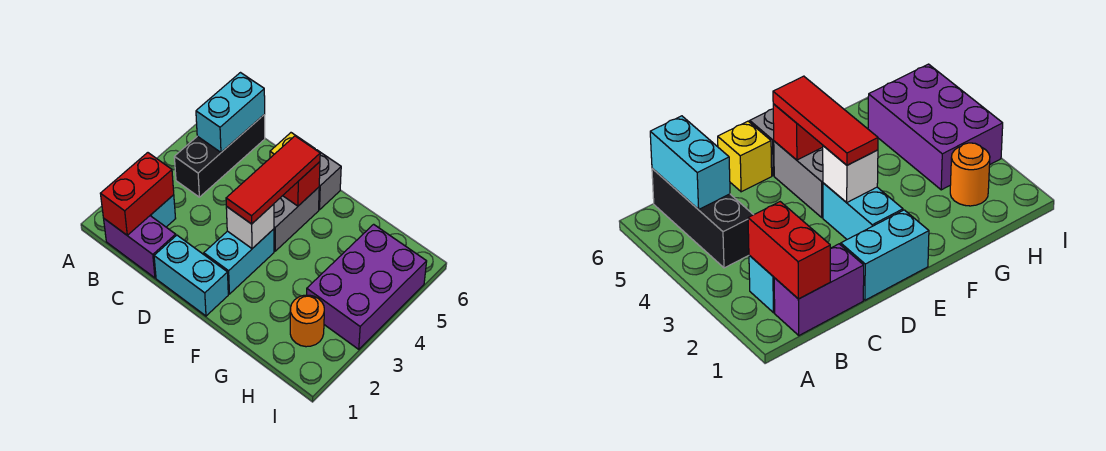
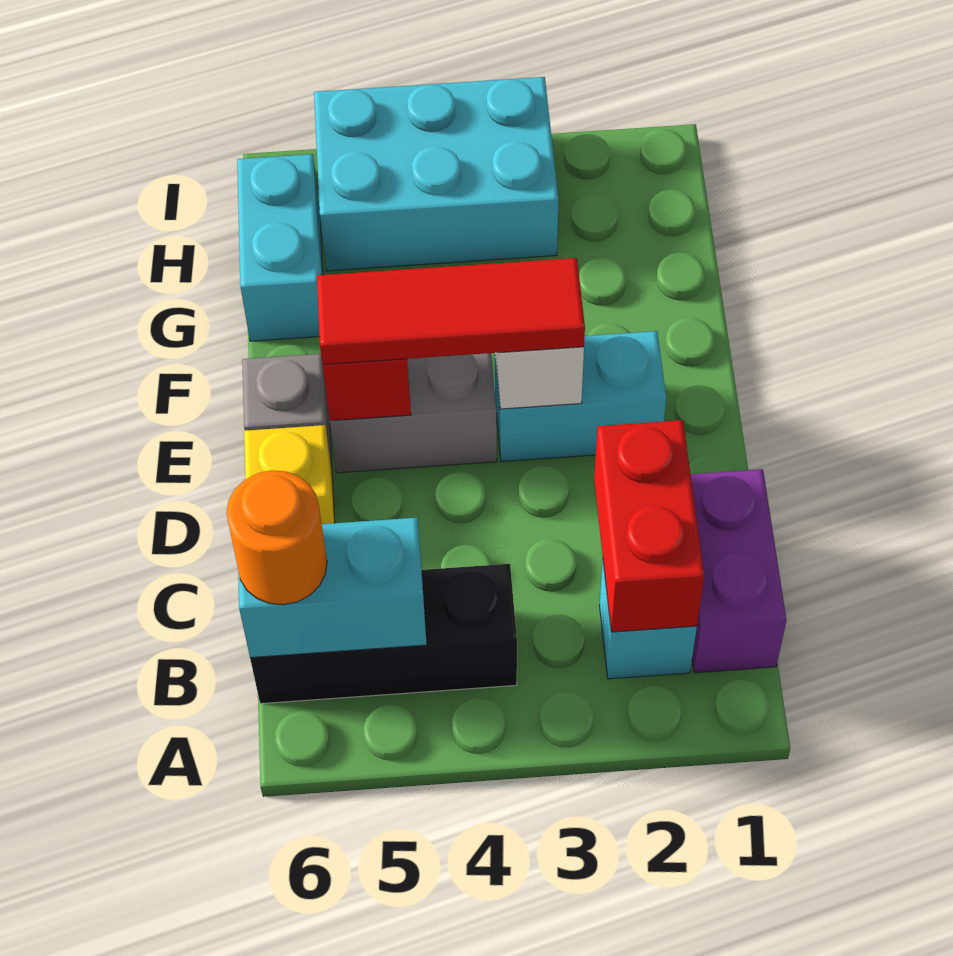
red 1x2 brick [100,153,174,235] -> red 1x2 brick turned to [594,420,704,632]
cyan 1x2 brick [154,235,228,316] -> cyan 1x2 brick moved to [237,154,323,341]
orange 1x1 round brick [290,295,324,347] -> orange 1x1 round brick moved to [226,470,327,605]
purple 2x3 brick [307,224,427,349] -> cyan 2x3 brick [314,77,559,271]

